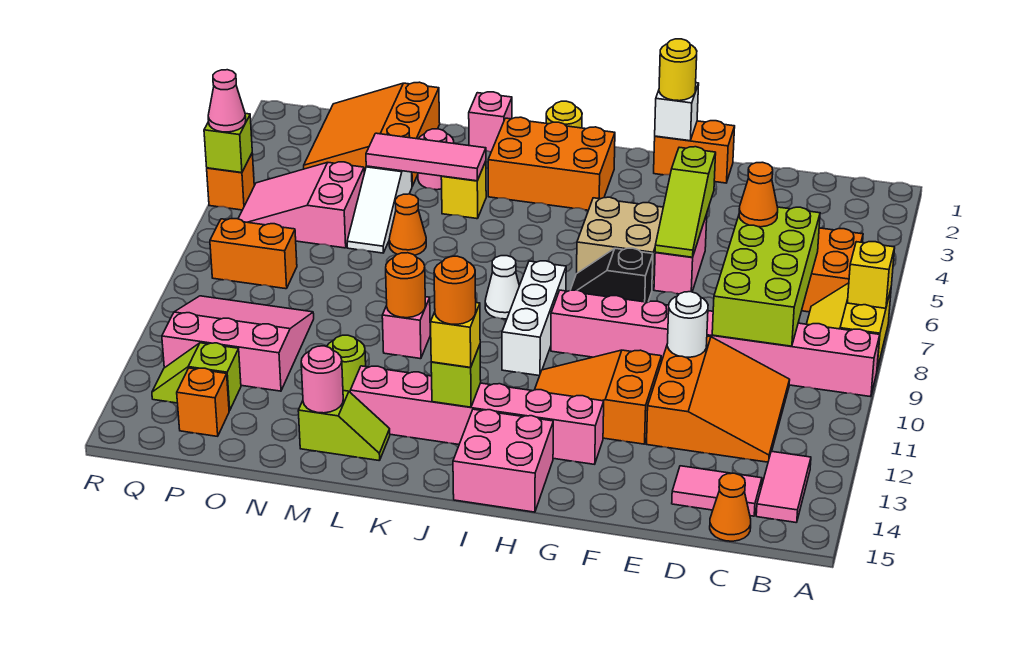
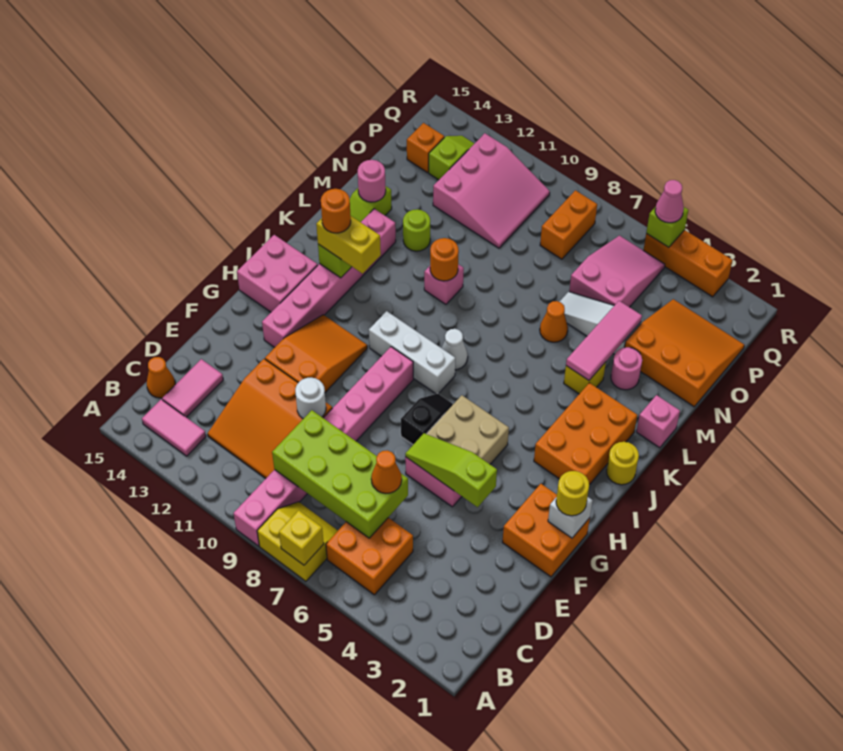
orange 1x2 brick [654,121,735,183] -> orange 2x2 brick [502,484,590,577]
yellow 1x1 brick [431,303,480,367] -> yellow 1x2 brick [316,216,381,274]
orange 1x1 brick [207,154,254,210] -> orange 1x3 brick [643,230,733,297]

